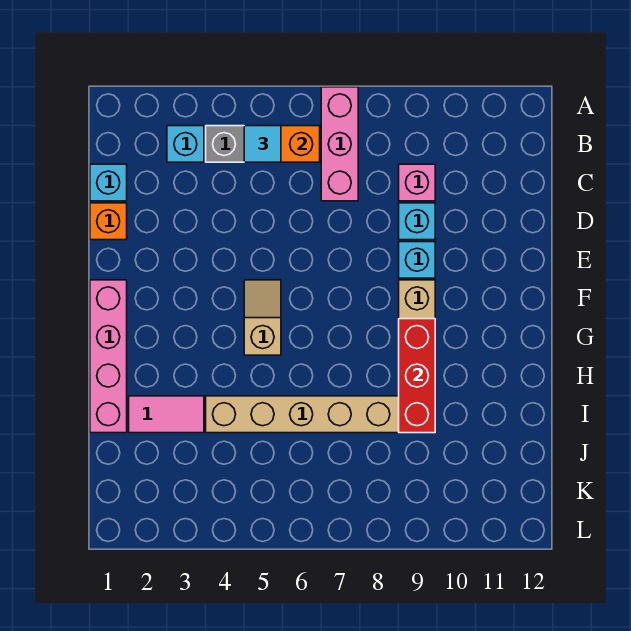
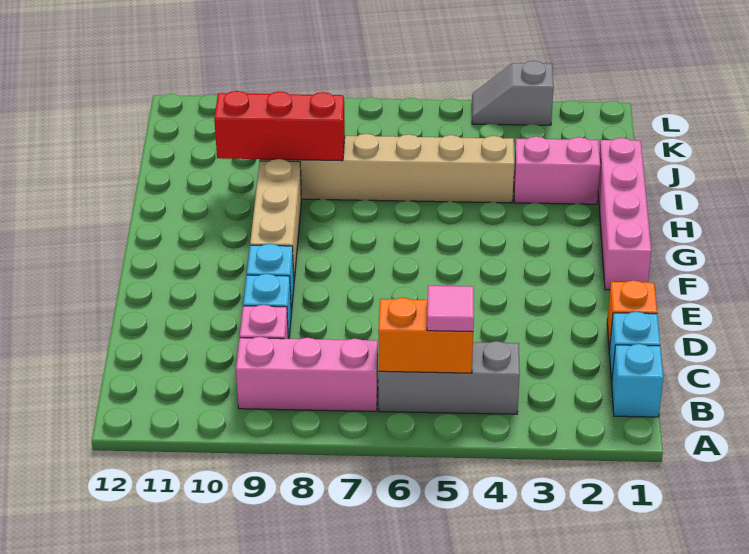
pink 1x3 brick [321,87,358,201] -> pink 1x3 brick turned to [236,337,378,411]
cyan 1x1 brick [167,126,204,162] -> cyan 1x1 brick moved to [611,344,663,417]
cyan 1x1 tile [244,126,281,162] -> pink 1x1 tile [427,286,474,332]
tan 1x2 slope [244,280,281,355] -> none
red 1x3 brick [399,319,435,433] -> red 1x3 brick turned to [214,91,345,161]
pink 1x2 tile [129,396,204,433] -> pink 1x2 brick [514,136,600,204]
none -> grey 1x2 slope [472,61,554,125]

